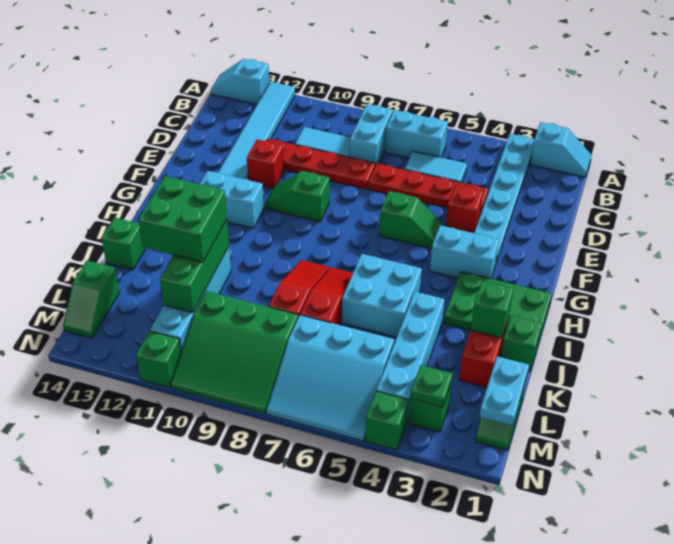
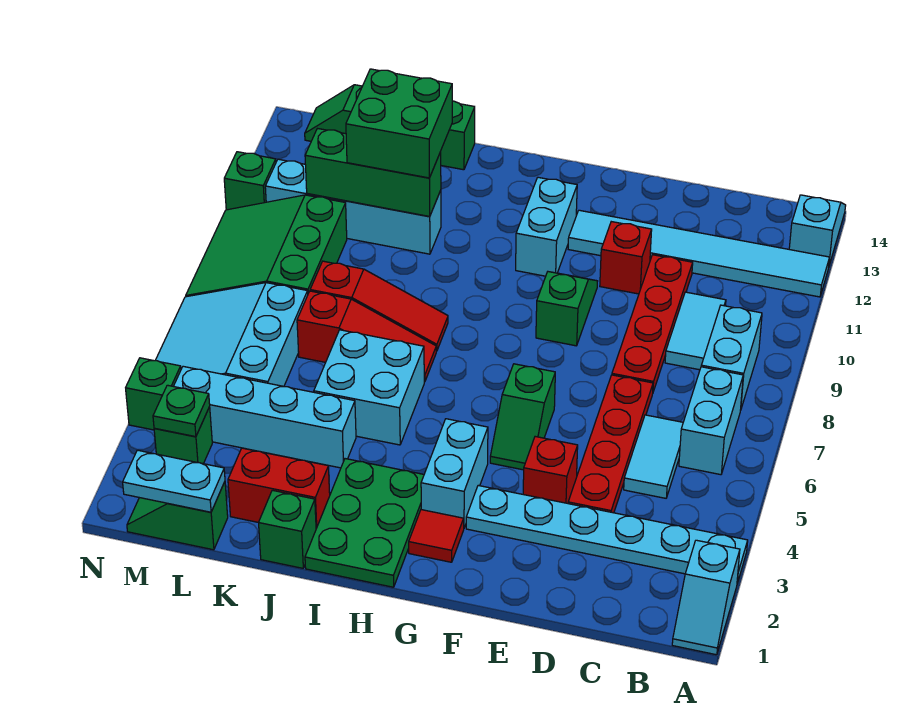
cyan 1x2 brick [349,104,393,165] -> cyan 1x2 brick turned to [701,305,762,408]
none -> red 1x1 tile [409,510,464,562]
green 1x1 brick [471,281,514,338] -> none

